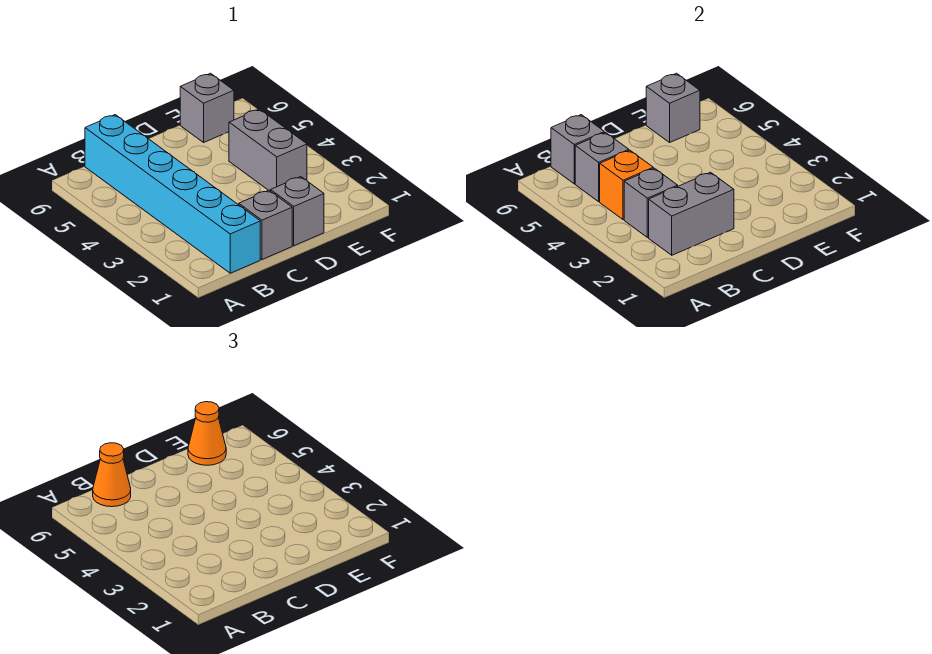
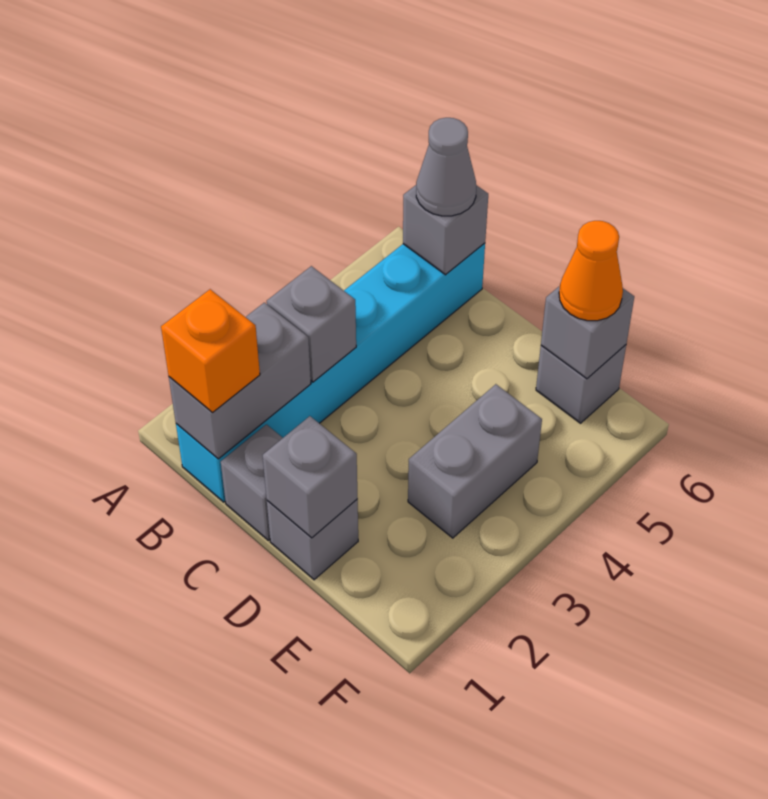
grey 1x2 brick [649,172,734,255] -> grey 1x2 brick turned to [169,303,311,459]
orange 1x1 brick [600,151,653,220] -> orange 1x1 brick moved to [161,289,260,412]
grey 1x1 brick [575,133,629,202] -> grey 1x1 brick moved to [263,416,358,538]
orange 1x1 cone [93,443,131,507] -> grey 1x1 cone [416,118,476,216]

